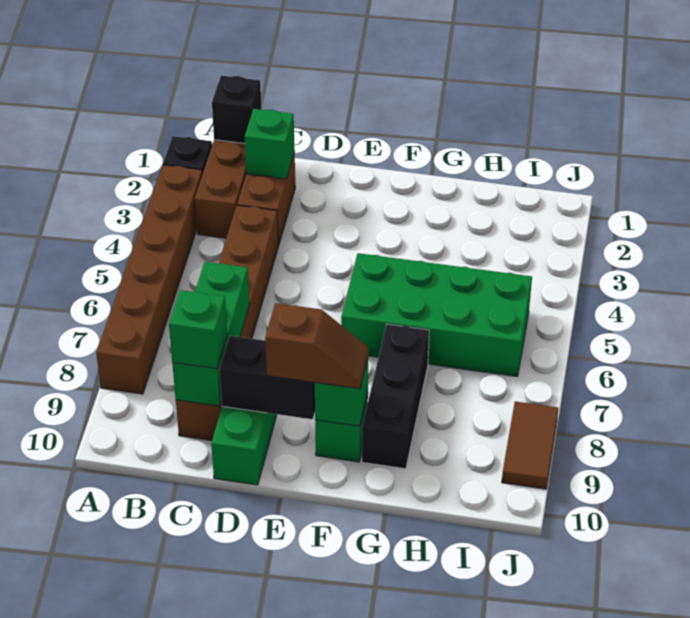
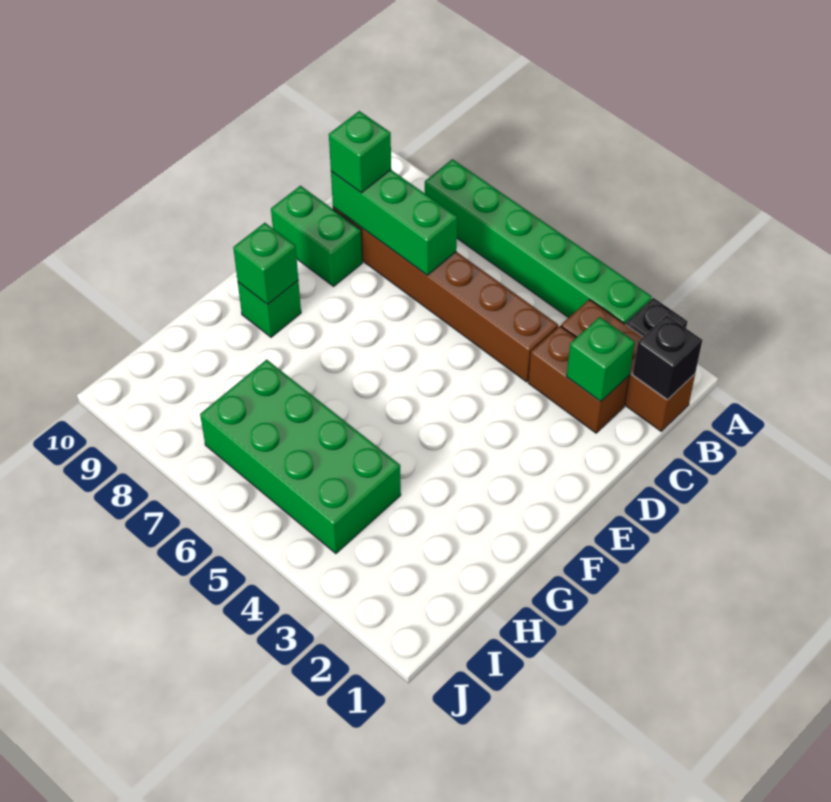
brown 1x6 brick [96,165,202,394] -> green 1x6 brick [425,159,652,324]
black 1x2 brick [220,336,315,419] -> none
brown 1x2 slope [265,303,368,389] -> none
green 2x4 brick [341,253,532,377] -> green 2x4 brick turned to [200,360,401,554]
black 1x3 brick [362,324,429,469] -> none
brown 1x2 tile [502,401,558,489] -> none

